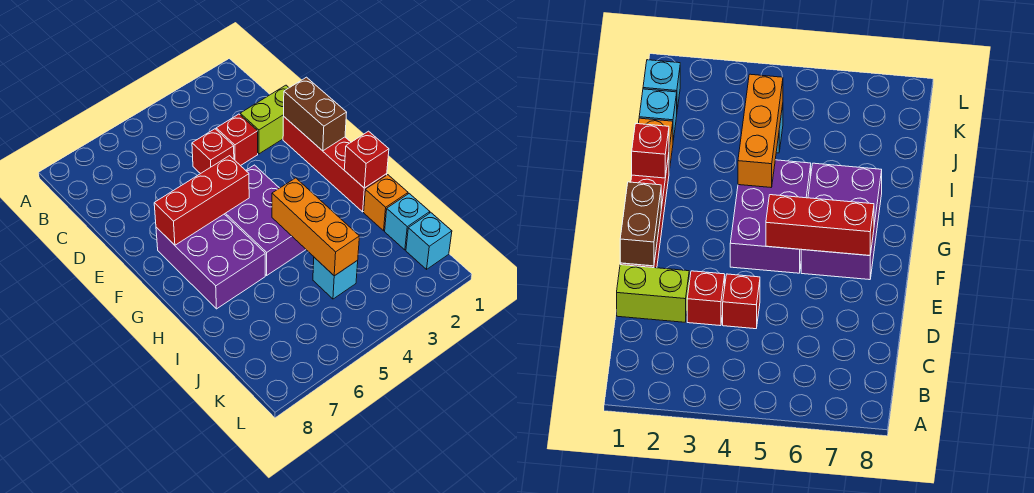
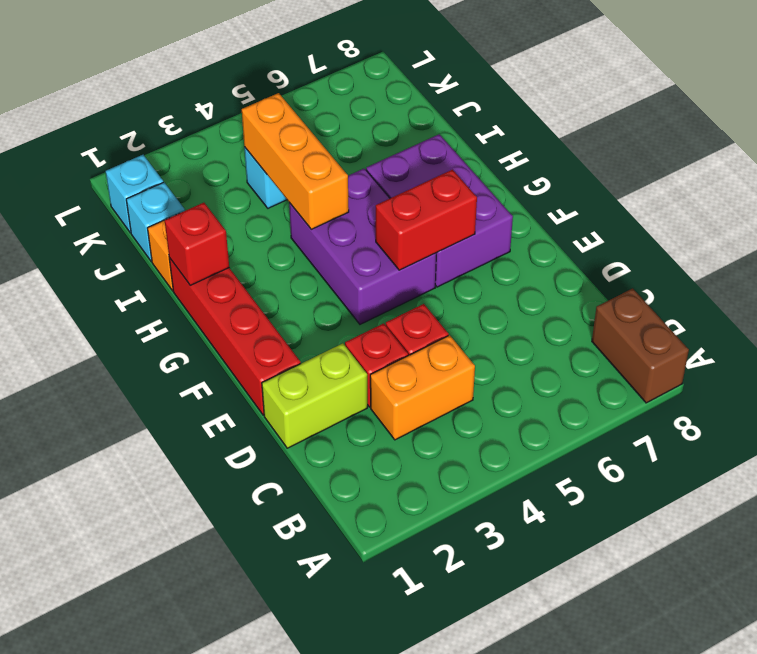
none -> orange 1x2 brick [370,335,475,440]
brown 1x2 brick [284,77,347,151] -> brown 1x2 brick moved to [592,288,689,403]
red 1x3 brick [154,156,249,245] -> red 1x2 brick [376,170,477,270]

